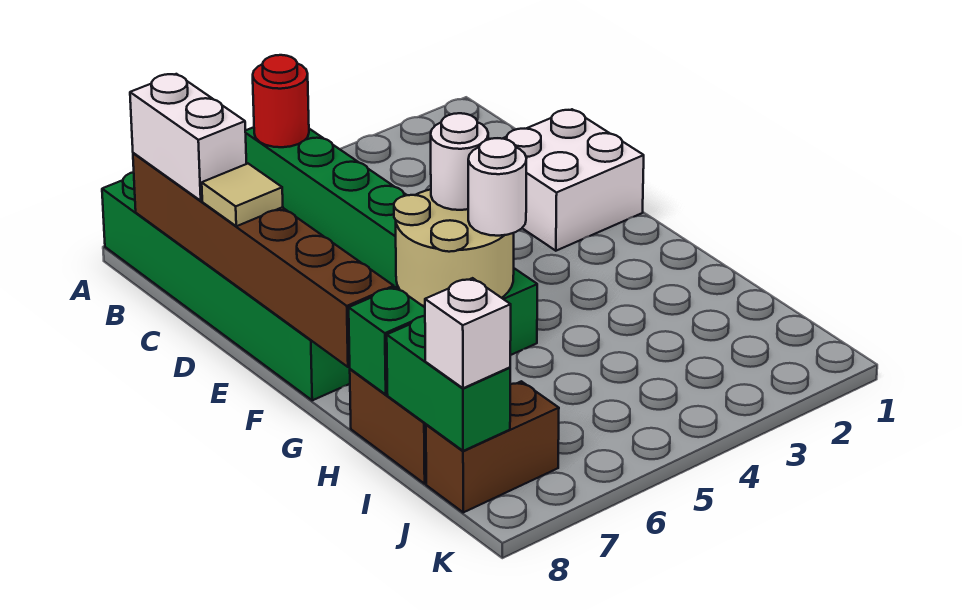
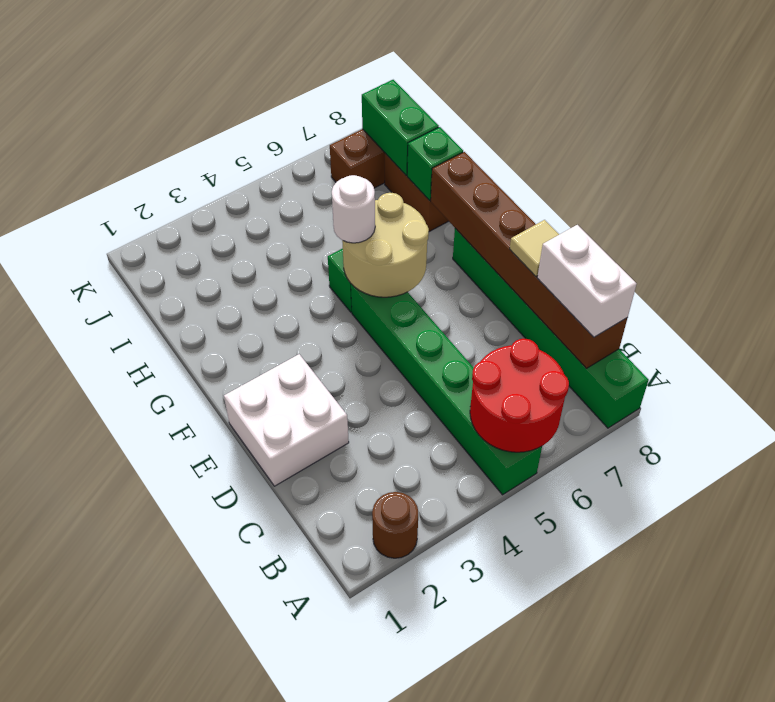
none -> brown 1x1 round brick [372,492,418,558]
red 1x1 round brick [253,55,309,147] -> red 2x2 round brick [470,339,569,452]
white 1x1 round brick [431,113,488,210] -> none
white 1x1 brick [425,278,511,388] -> none

